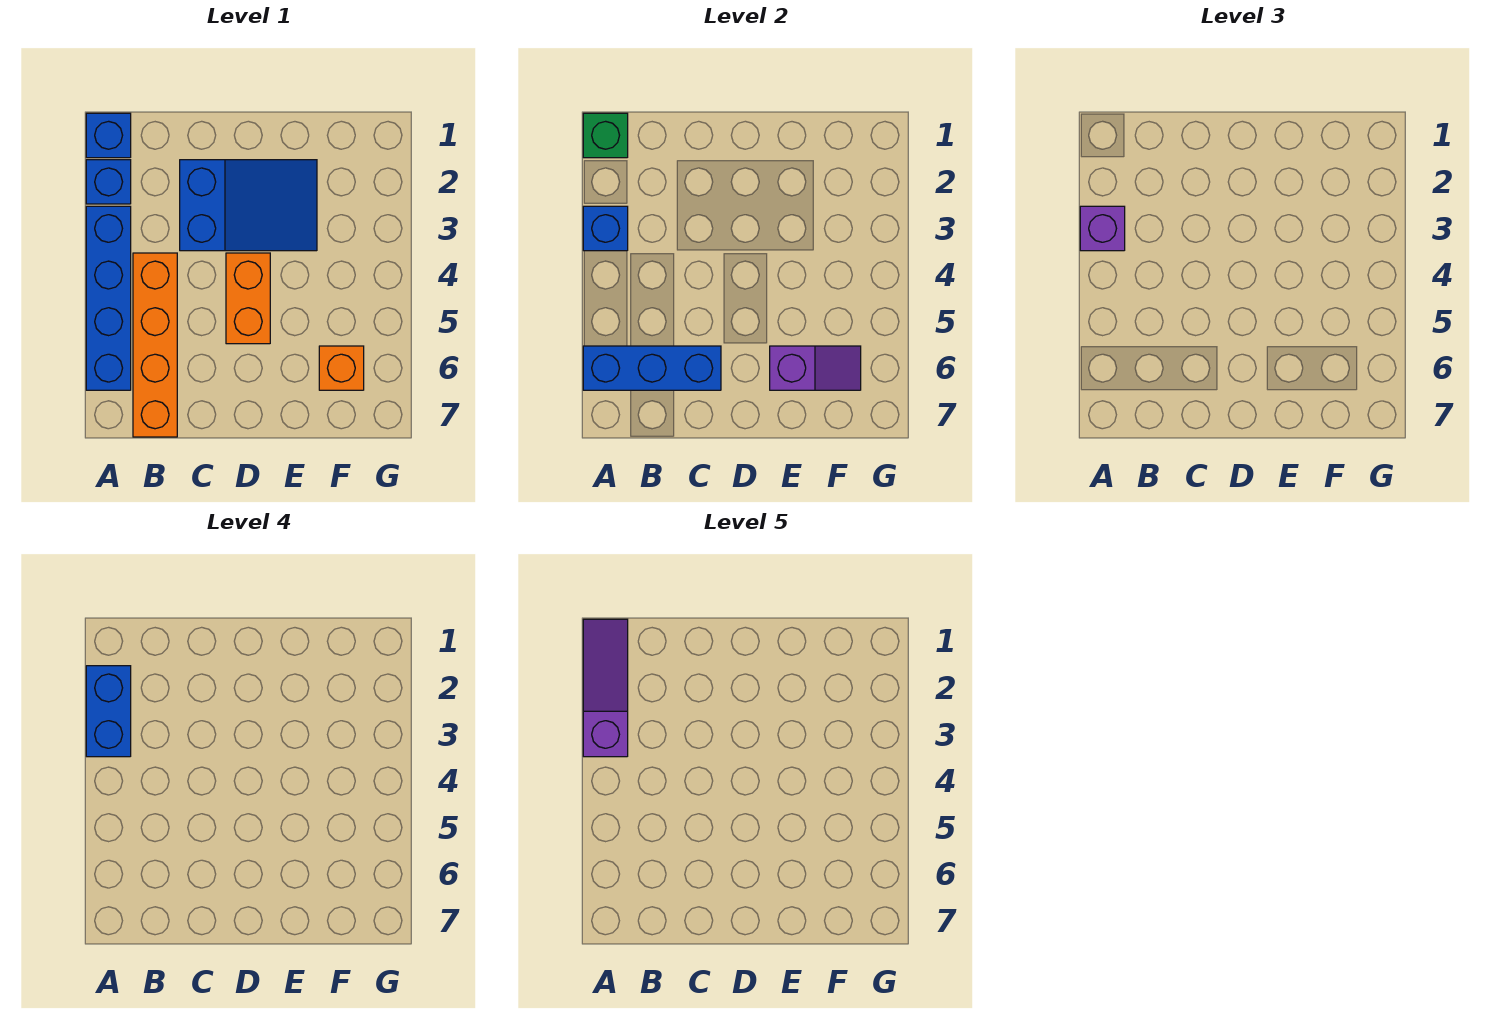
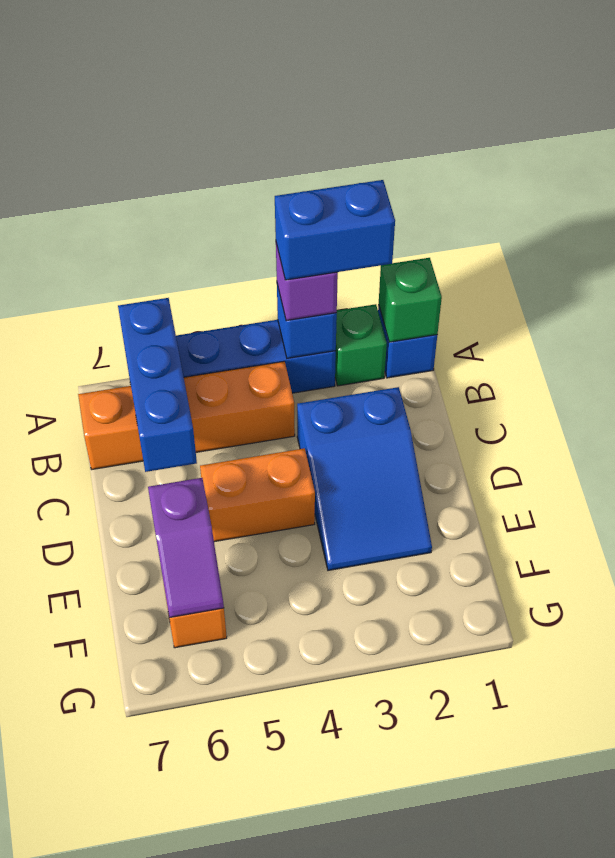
purple 1x3 slope [583,619,628,757] -> none
blue 1x1 brick [86,160,131,204] -> green 1x1 brick [335,304,387,386]

